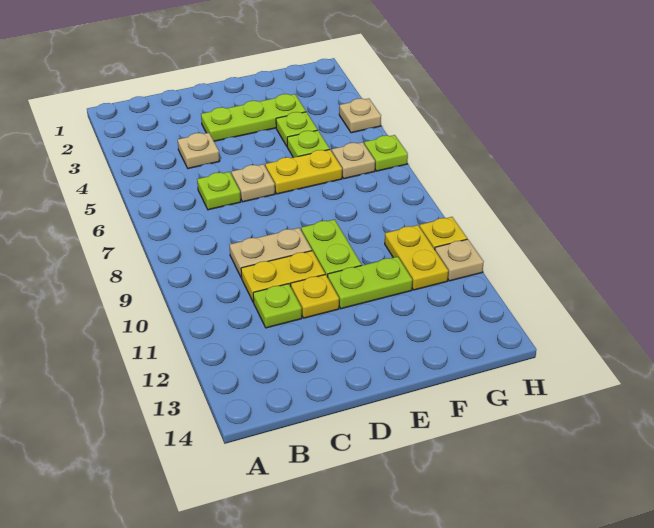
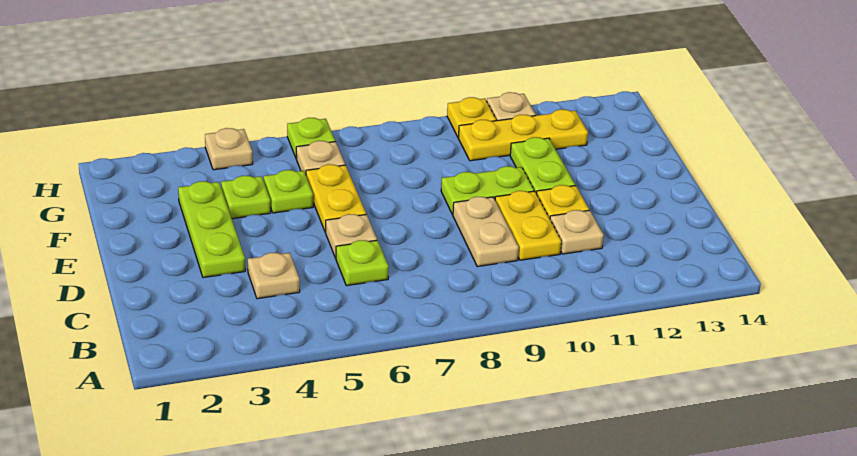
lime 1x1 plate [253,284,302,328] -> tan 1x1 plate [550,210,604,254]
yellow 1x2 plate [385,225,448,290] -> yellow 1x3 plate [458,109,588,161]

